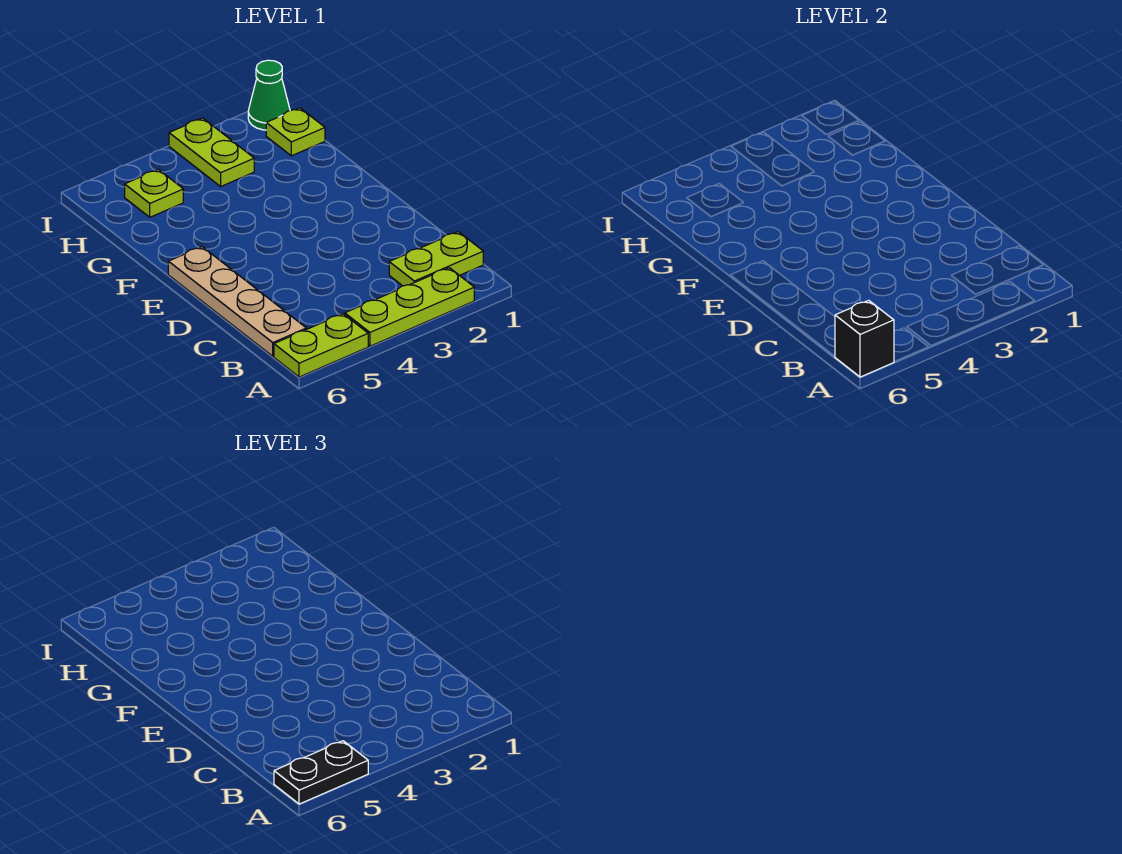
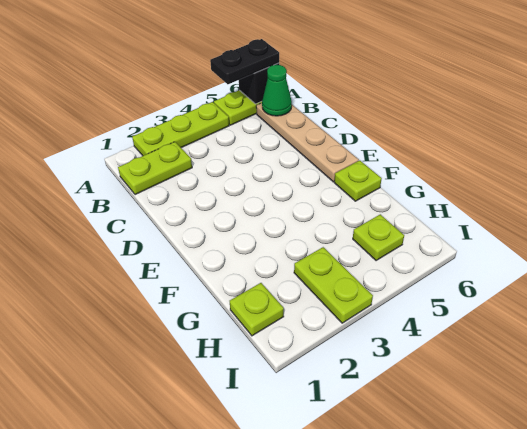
none -> lime 1x1 plate [334,160,382,201]
green 1x1 cone [248,60,290,130] -> green 1x1 cone moved to [262,65,292,116]

